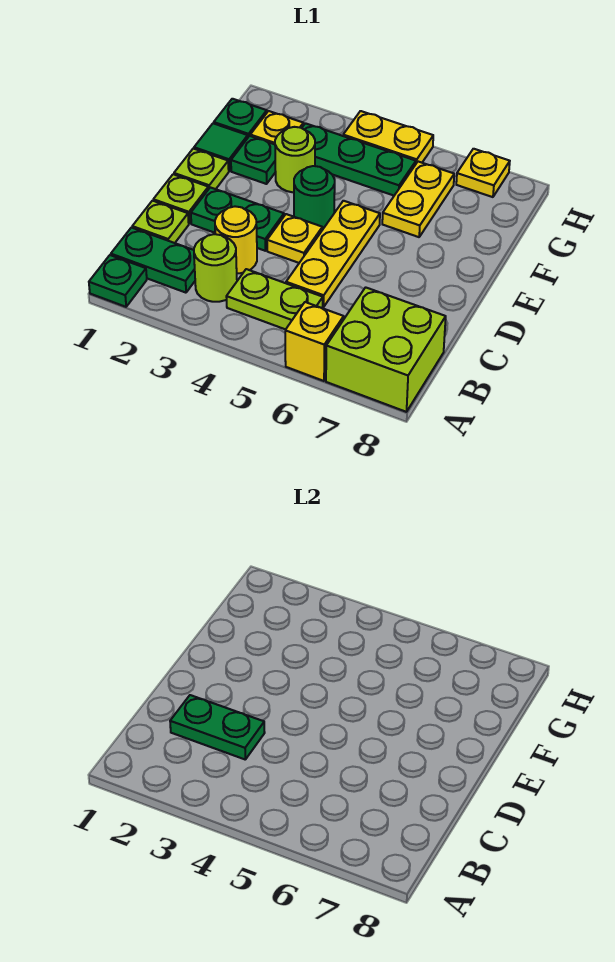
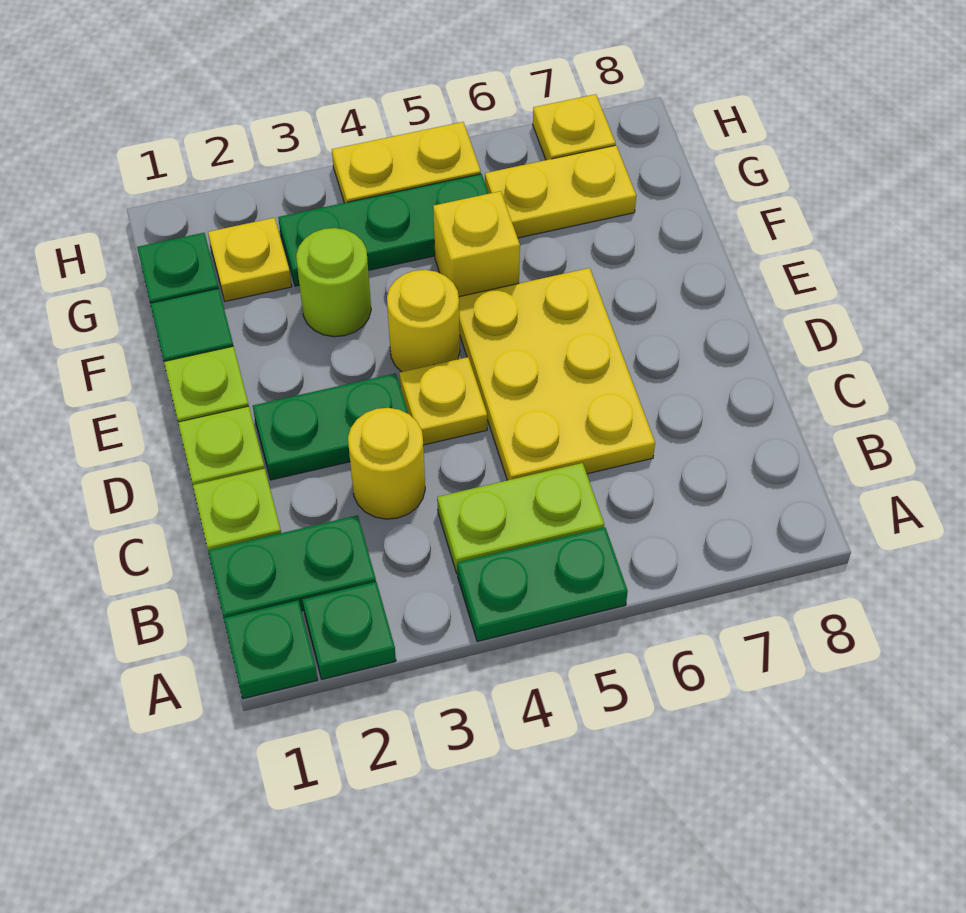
yellow 1x1 brick [285,302,344,381] -> yellow 1x1 brick moved to [433,191,520,297]
lime 2x2 brick [326,287,446,412] -> none
lime 1x1 round brick [194,234,237,302] -> none
green 1x2 plate [170,695,265,759] -> green 1x2 plate moved to [457,527,628,642]
yellow 1x3 plate [286,201,380,307] -> yellow 2x3 plate [459,268,655,480]
green 1x1 round brick [294,166,335,230] -> yellow 1x1 round brick [387,270,460,372]
green 1x1 plate [231,136,276,184] -> green 1x1 plate moved to [303,582,396,679]
yellow 1x2 plate [382,162,454,237] -> yellow 1x2 plate turned to [485,145,636,238]

